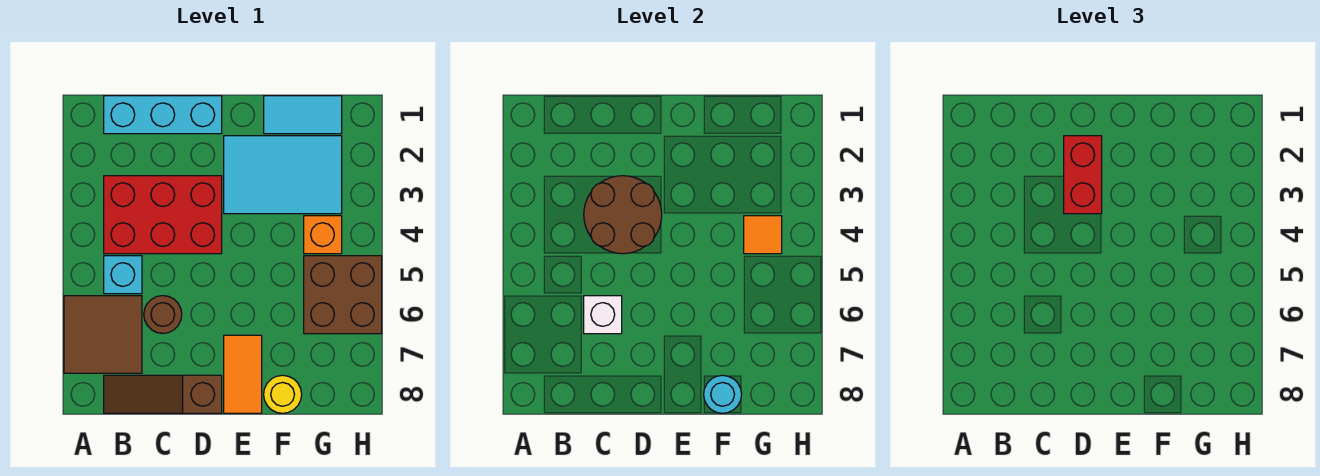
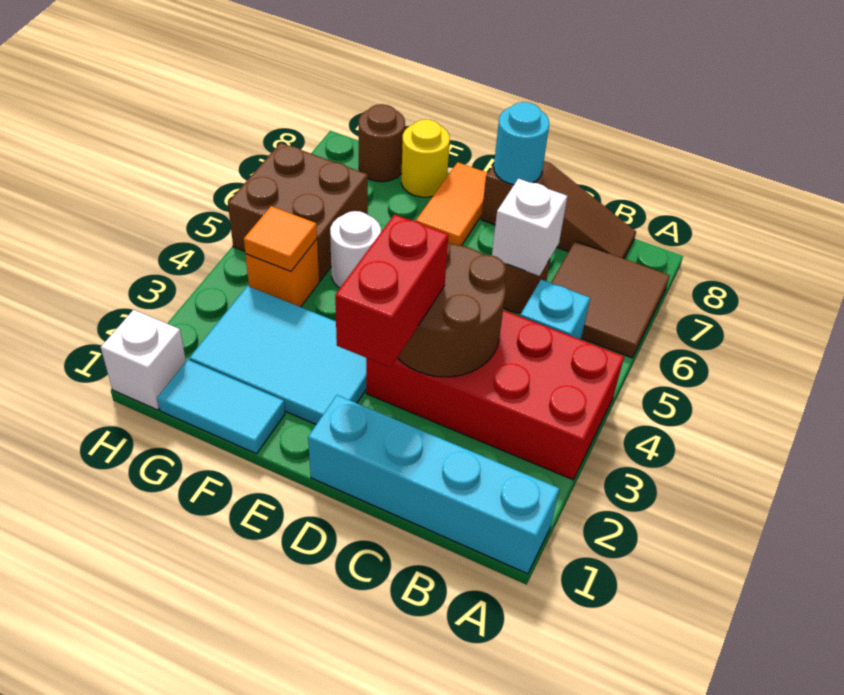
cyan 1x3 brick [104,96,222,134] -> cyan 1x4 brick [308,395,559,574]
red 2x3 brick [104,176,222,254] -> red 2x4 brick [366,310,624,480]
none -> white 1x1 round brick [330,211,381,288]
cyan 1x1 round brick [704,375,742,413] -> cyan 1x1 round brick moved to [494,102,549,185]
none -> brown 1x1 round brick [359,104,405,182]
none -> white 1x1 brick [101,310,186,410]

